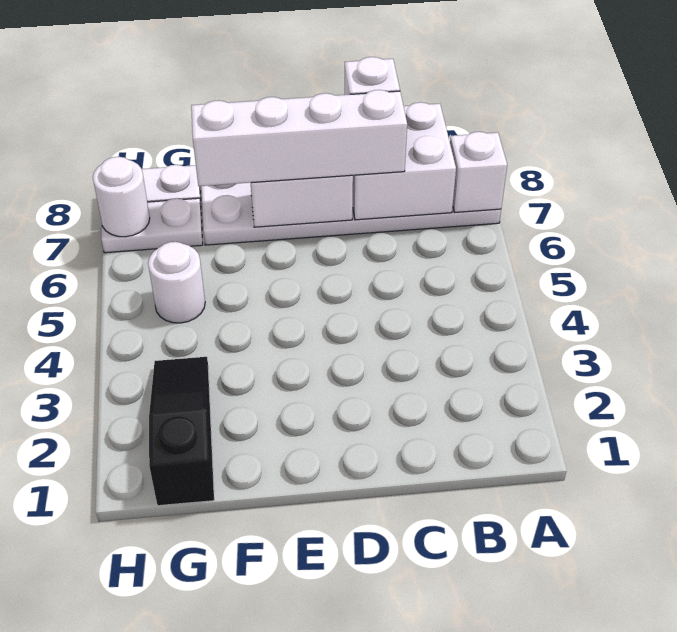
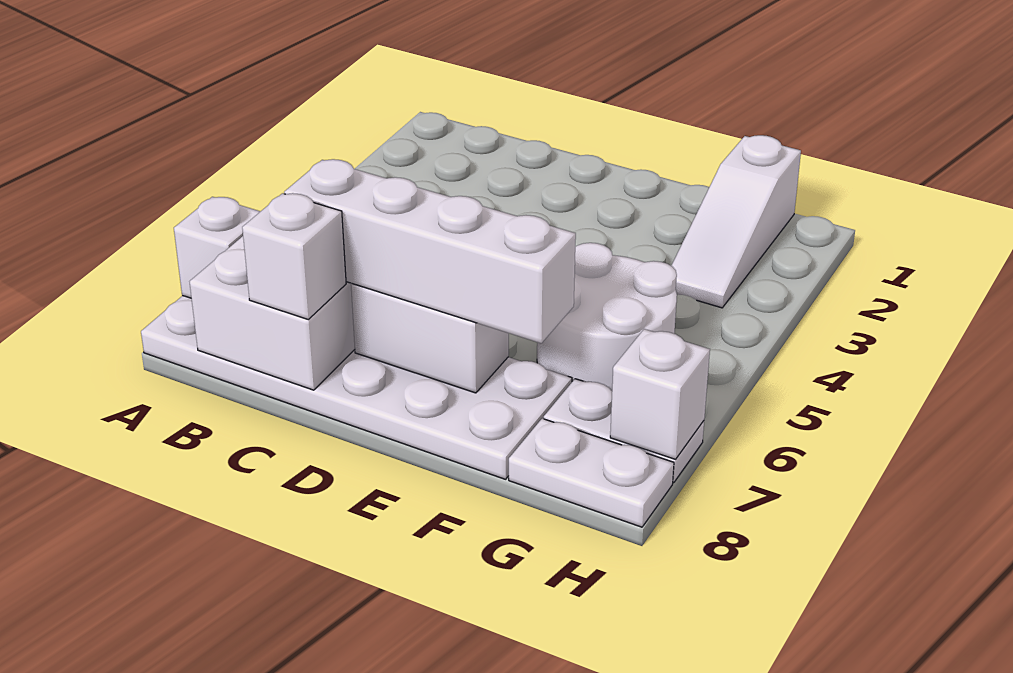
black 1x3 slope [149,357,214,506] -> white 1x3 slope [672,135,801,308]
white 1x1 round brick [148,242,205,323] -> white 2x2 round brick [537,243,677,390]
white 1x1 round brick [93,157,150,237] -> white 1x1 brick [610,329,710,459]

